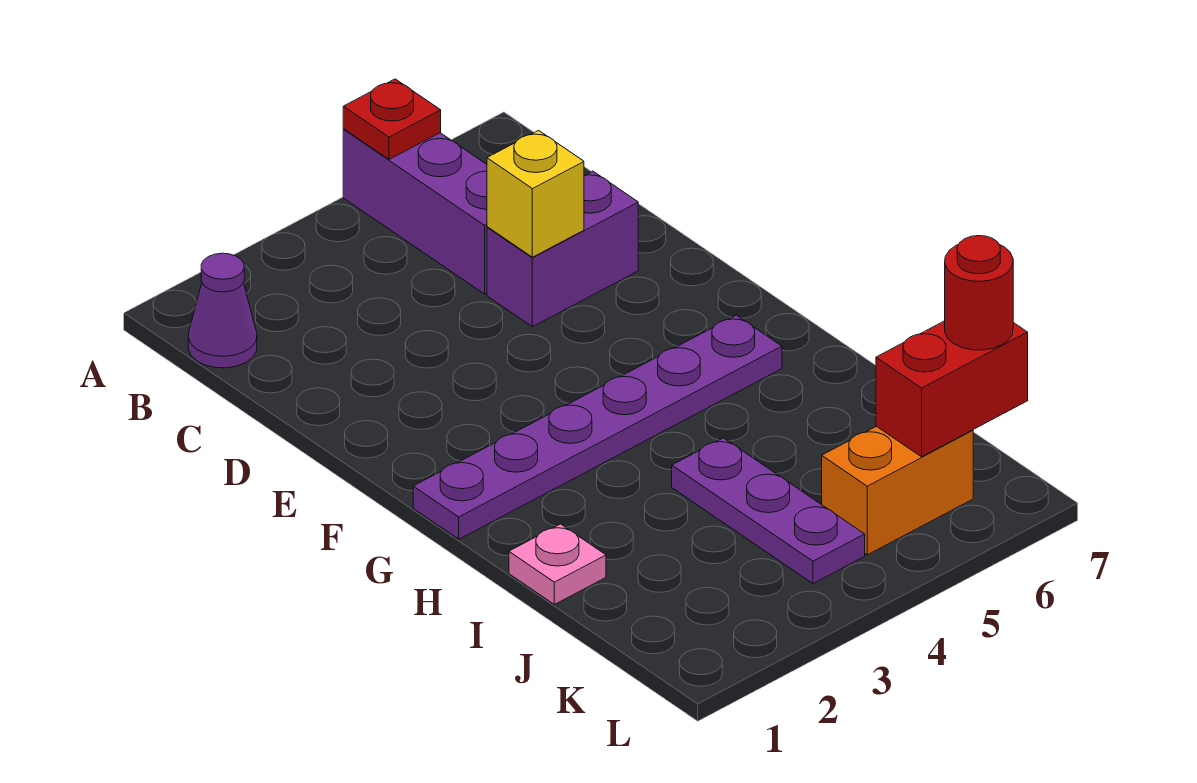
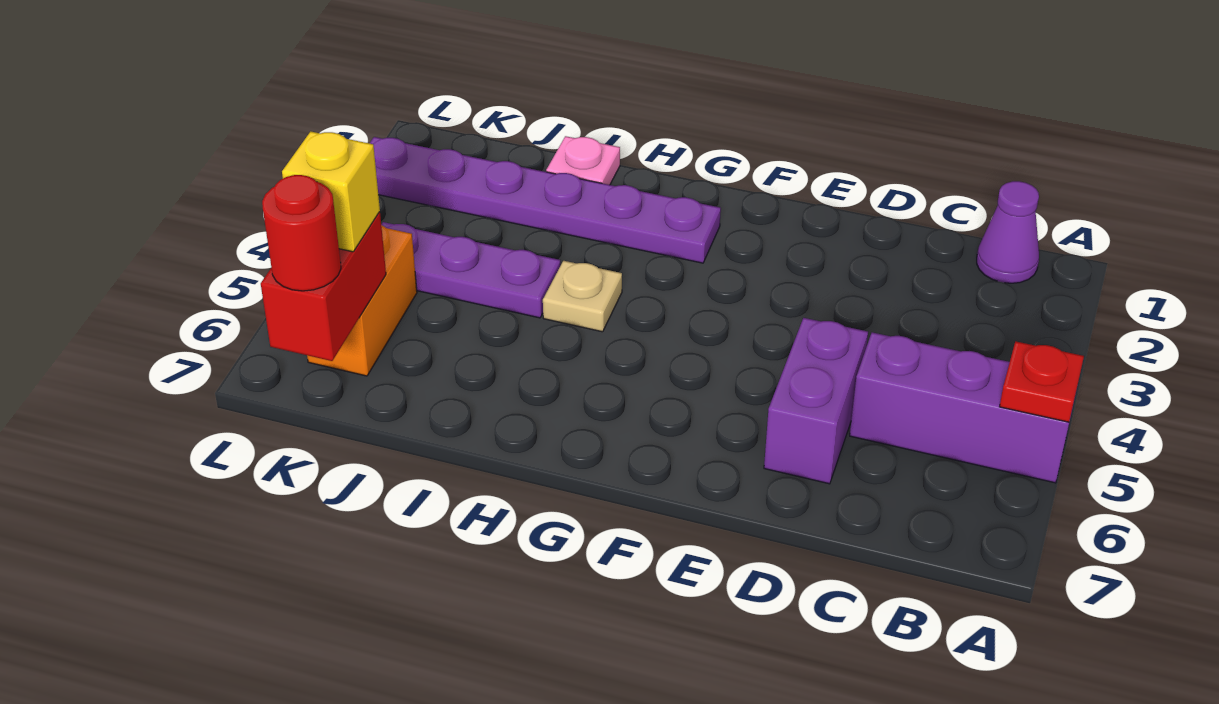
yellow 1x1 brick [487,131,584,257] -> yellow 1x1 brick moved to [282,132,380,252]
purple 1x6 plate [413,315,782,539] -> purple 1x6 plate turned to [370,137,721,263]
none -> tan 1x1 plate [543,261,622,332]

